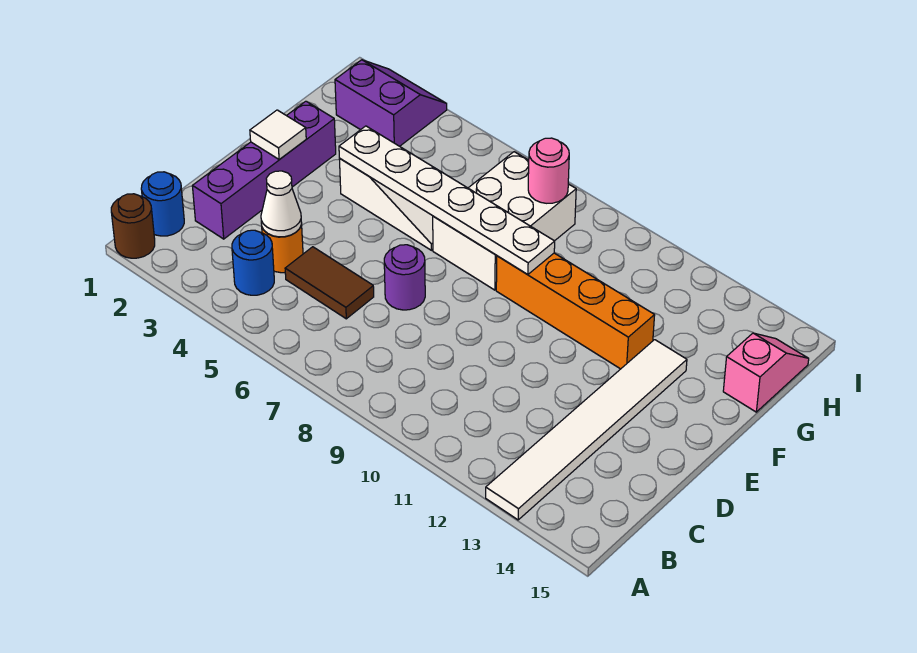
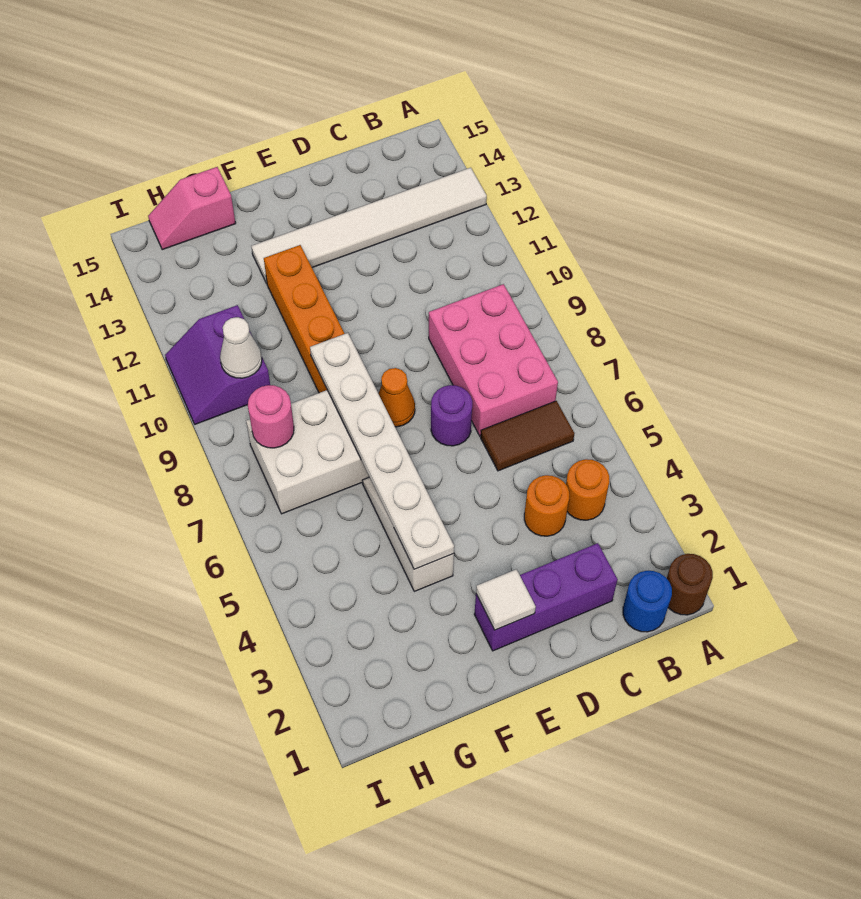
blue 1x1 round brick [232,230,274,295] -> orange 1x1 round brick [566,459,609,520]
none -> pink 2x3 brick [429,284,558,436]
purple 1x4 brick [193,101,336,239] -> purple 1x3 brick [474,543,618,651]
white 1x1 cone [261,171,302,237] -> white 1x1 cone moved to [220,317,262,378]
brown 1x2 tile [285,247,374,319] -> brown 1x2 tile turned to [481,401,574,471]
none -> orange 1x1 cone [378,368,415,427]
purple 2x2 slope [335,60,447,146] -> purple 2x2 slope moved to [165,305,270,424]

